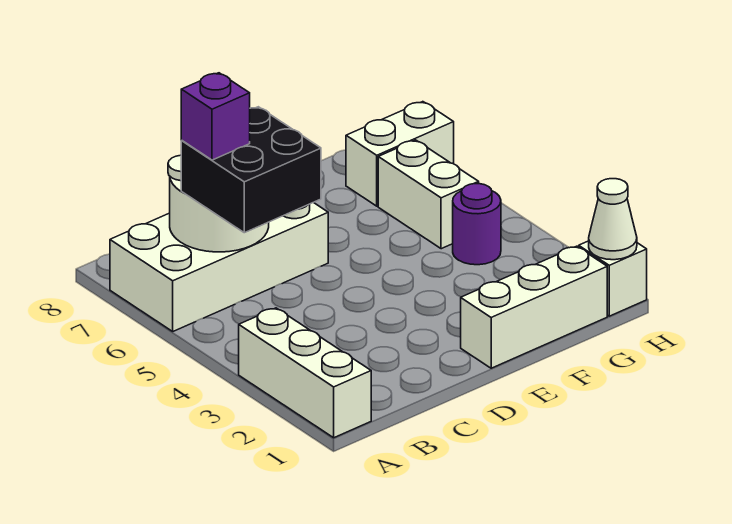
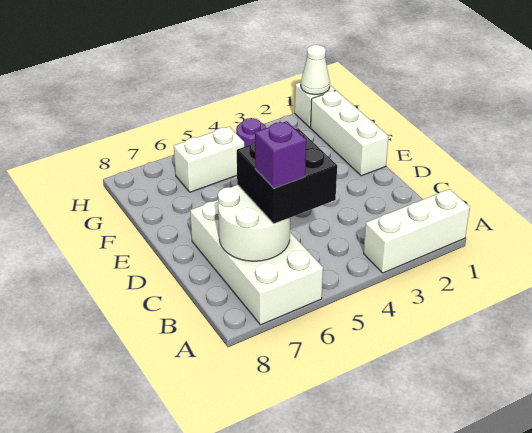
white 1x2 brick [346,102,454,206] -> none

